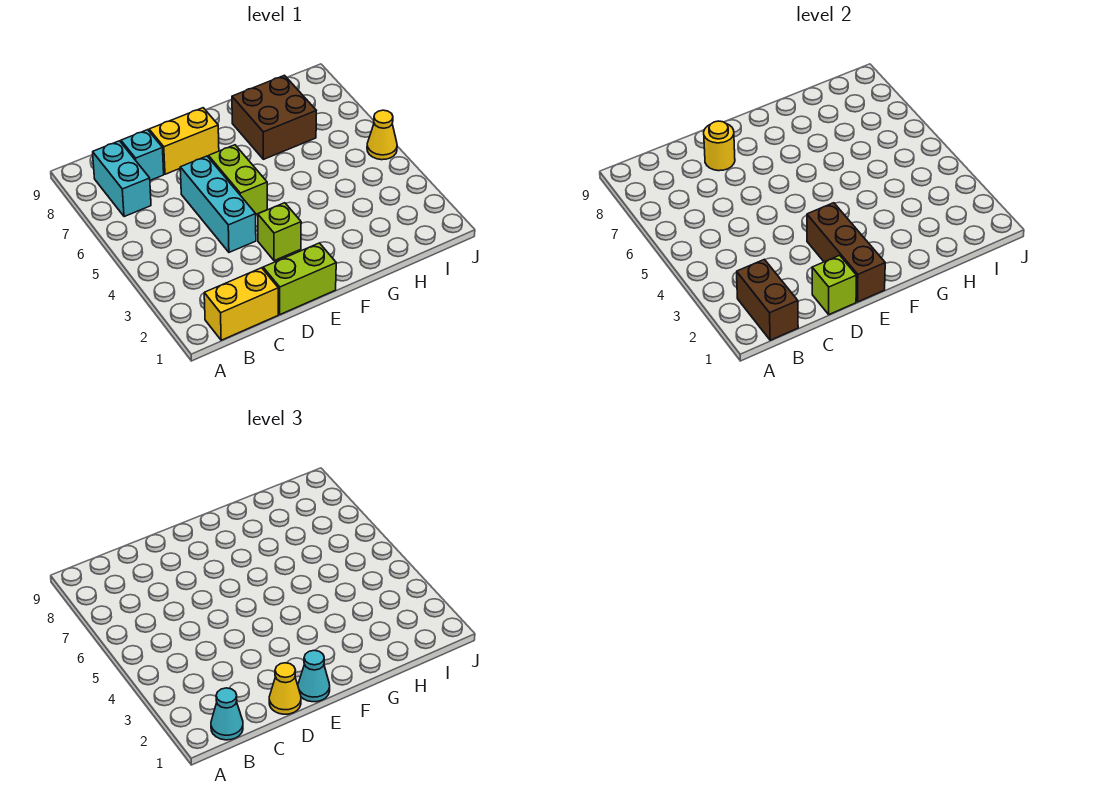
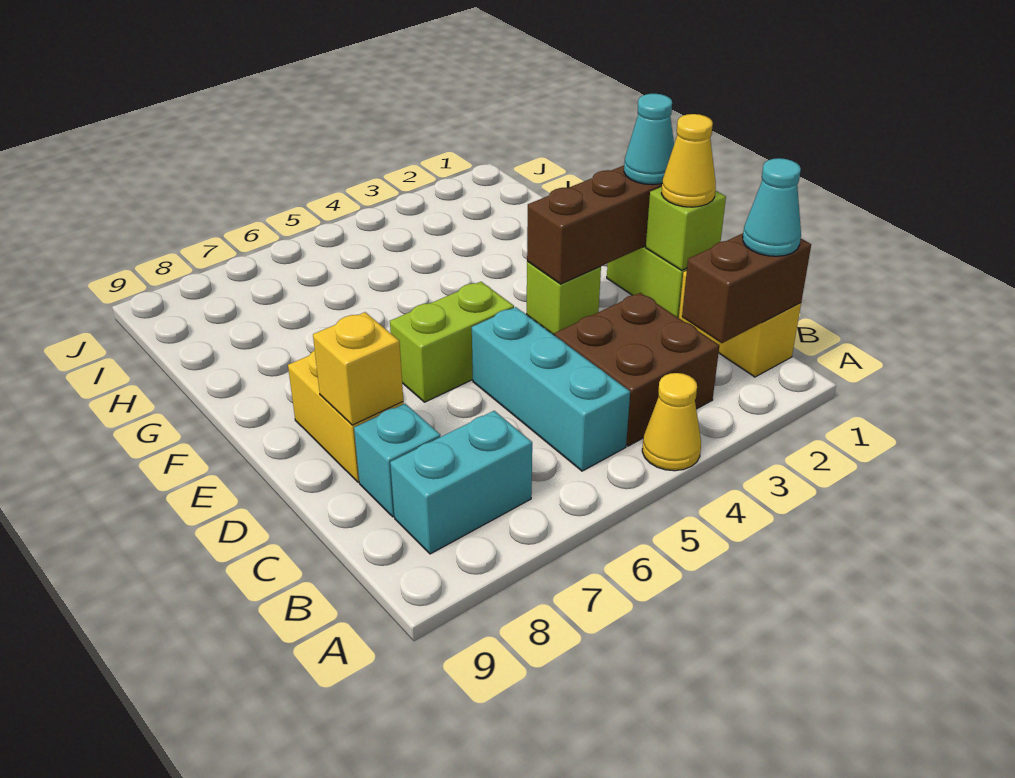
cyan 1x3 brick [180,156,256,252] -> cyan 1x3 brick turned to [472,307,630,471]
yellow 1x1 round brick [704,121,735,171] -> yellow 1x1 brick [313,312,403,425]
brown 2x2 brick [232,75,316,159] -> brown 2x2 brick moved to [555,293,719,446]
yellow 1x1 cone [367,110,397,160] -> yellow 1x1 cone moved to [642,373,701,471]

